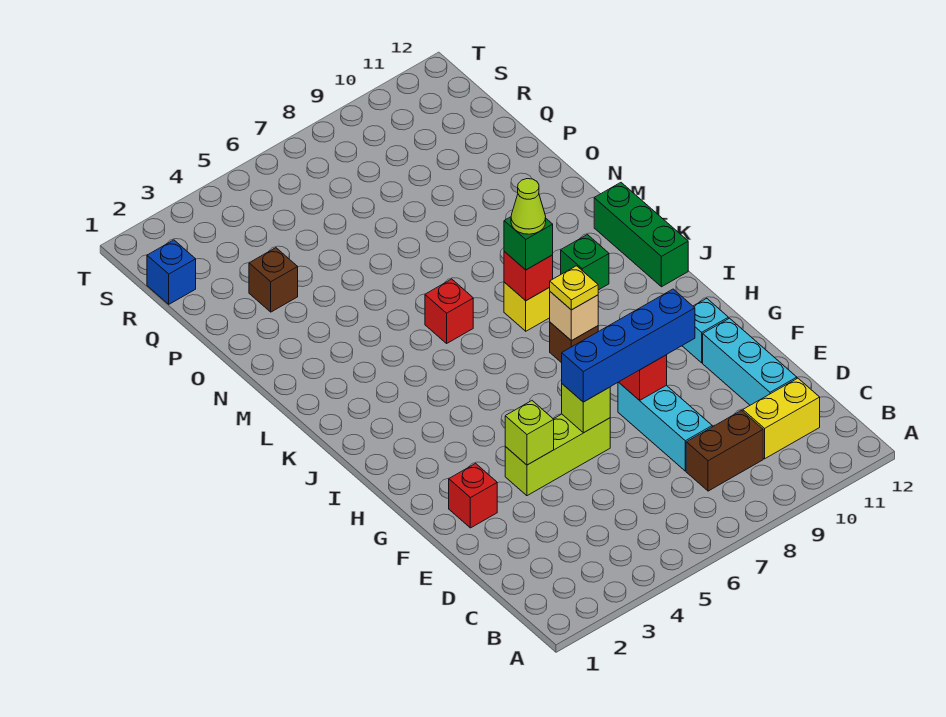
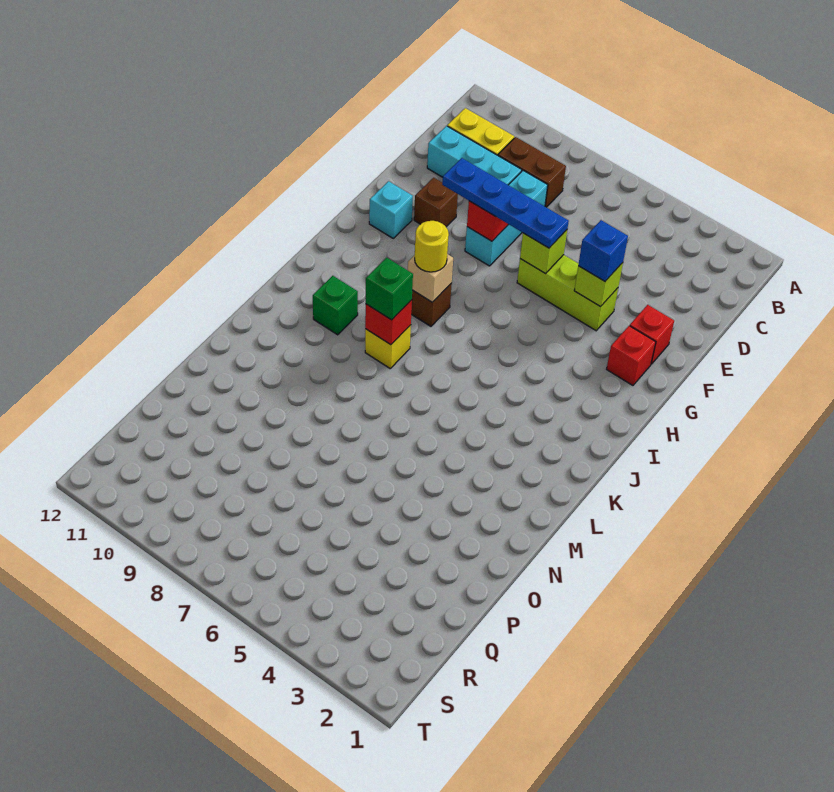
cyan 1x3 brick [703,318,797,405] -> cyan 1x3 brick turned to [427,126,522,185]
blue 1x4 brick [562,289,695,402] -> blue 1x4 plate [442,158,569,248]
yellow 1x1 plate [549,266,598,310] -> yellow 1x1 round brick [415,221,449,272]
green 1x3 brick [594,183,688,287] -> none
lime 1x1 cone [511,179,546,234] -> none
red 1x1 brick [425,279,473,343] -> red 1x1 brick moved to [607,326,656,385]
brown 1x1 brick [249,248,298,312] -> brown 1x1 brick moved to [414,178,458,227]
blue 1x1 brick [147,240,196,304] -> blue 1x1 brick moved to [578,220,628,281]

